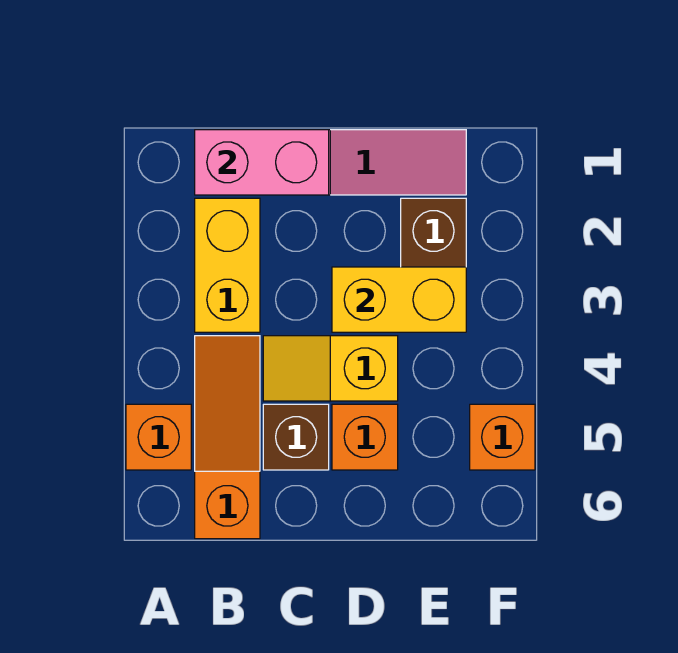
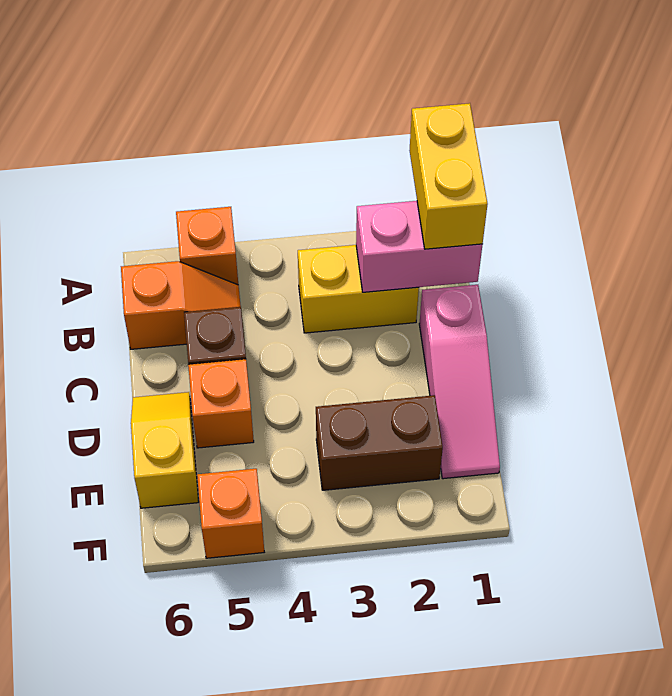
pink 1x2 brick [195,130,329,195] -> pink 1x2 brick turned to [356,201,483,292]
orange 1x3 slope [195,336,260,539] -> orange 1x2 slope [121,261,241,349]
yellow 1x2 slope [263,336,398,401] -> yellow 1x2 slope moved to [131,392,198,508]
yellow 1x2 brick [332,267,466,332] -> yellow 1x2 brick moved to [409,103,488,249]

